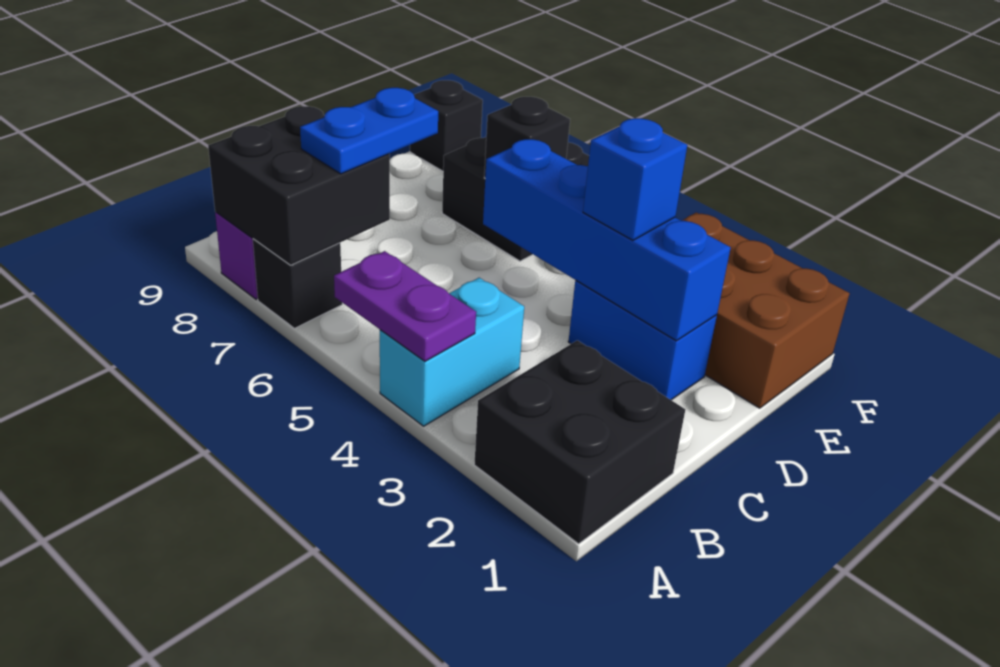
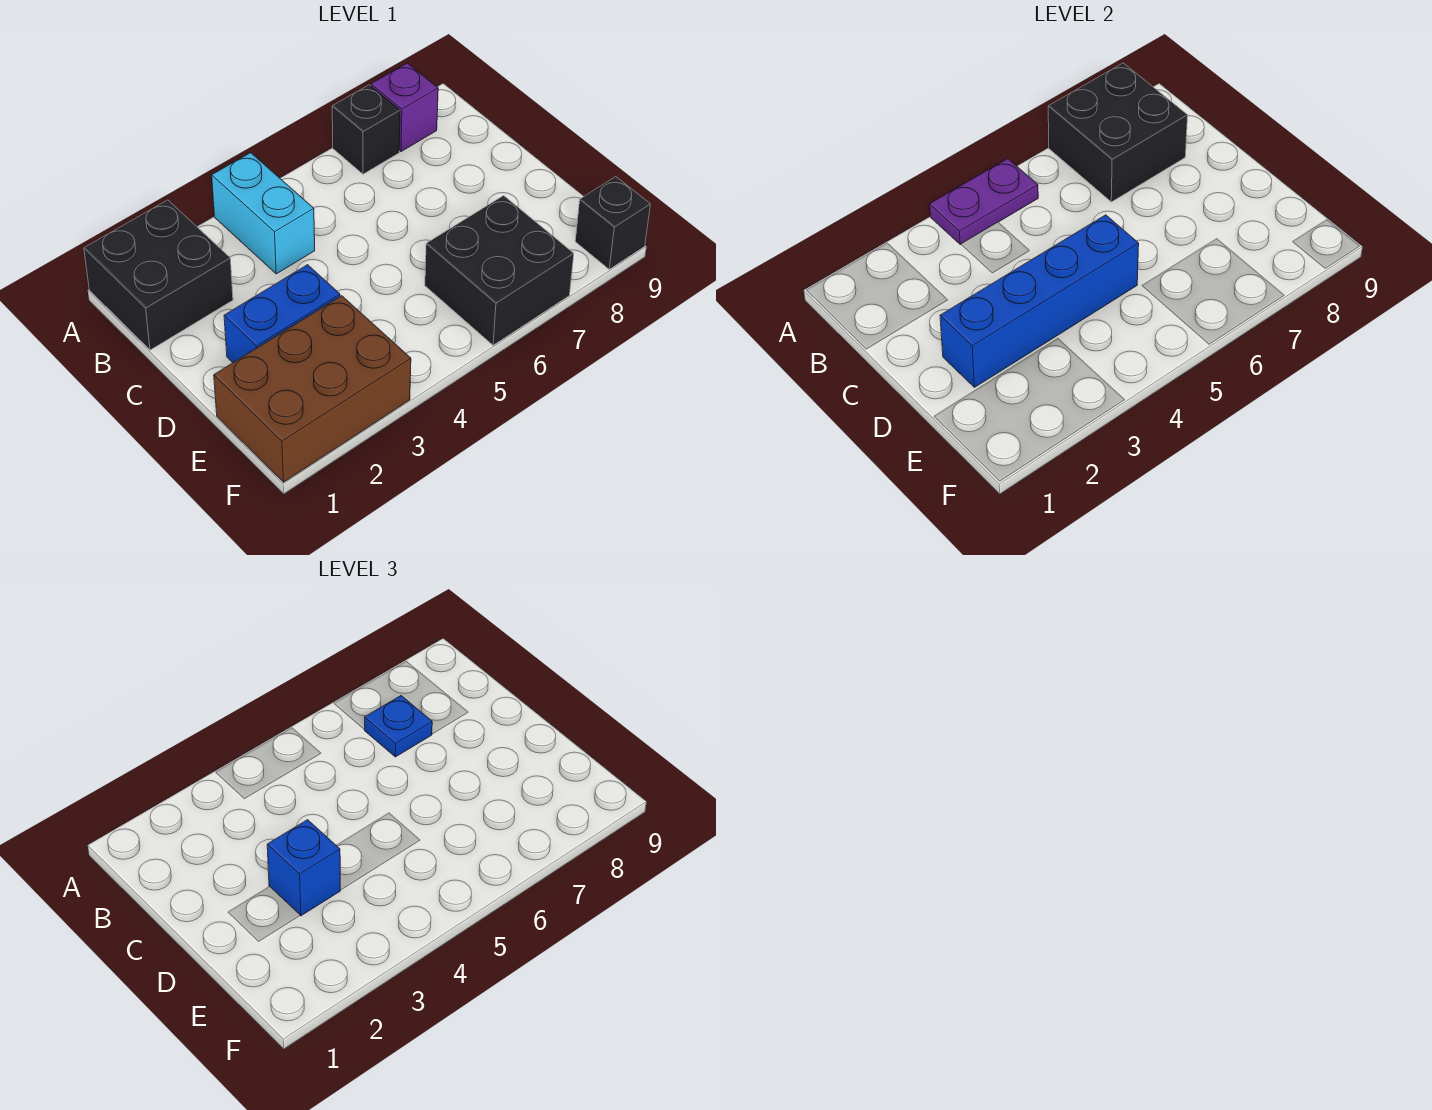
blue 1x2 plate [300,88,438,174] -> blue 1x1 plate [365,696,432,757]
black 1x1 brick [484,97,570,178] -> none

